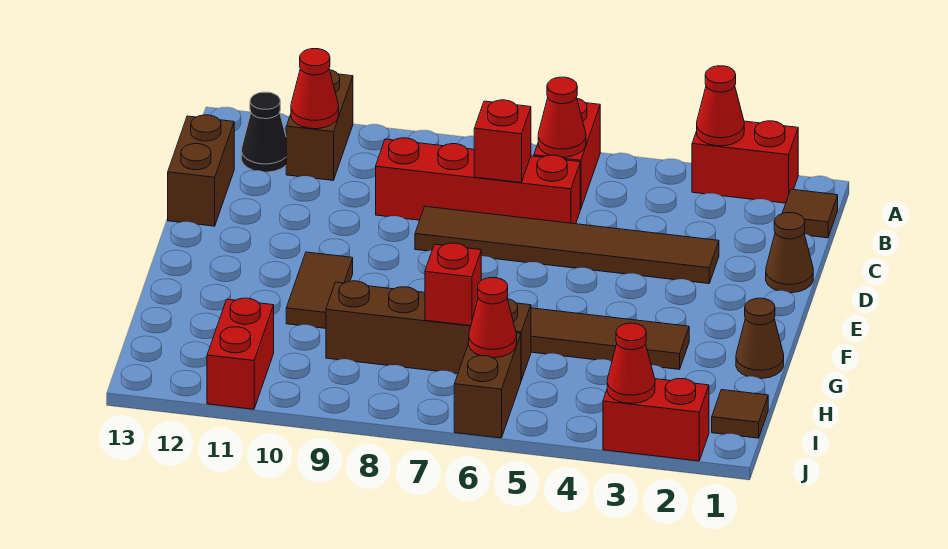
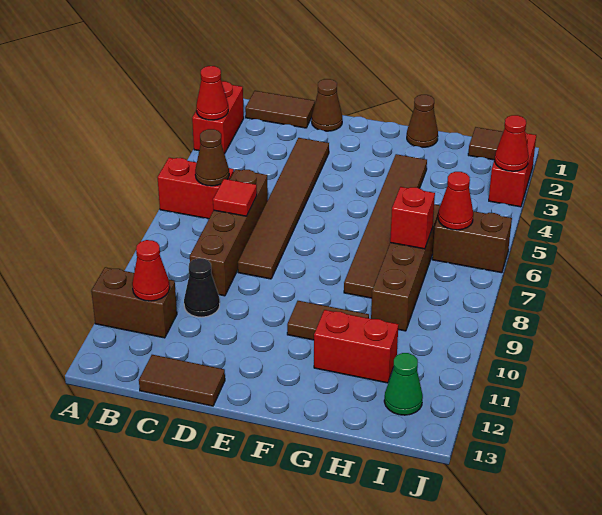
brown 1x1 tile [783,189,838,238] -> brown 1x2 tile [245,91,315,128]
red 1x1 cone [538,77,586,157] -> brown 1x1 cone [195,129,229,186]
black 1x1 cone [241,92,286,172] -> black 1x1 cone moved to [184,258,220,317]
red 1x4 brick [376,138,580,224] -> brown 1x4 brick [190,169,268,296]
red 1x1 brick [474,100,531,183] -> red 1x1 tile [213,179,257,216]
brown 1x2 brick [168,115,234,226] -> brown 1x2 tile [139,355,225,406]
red 1x2 brick [207,298,274,409] -> red 1x2 brick moved to [314,310,398,383]
none -> green 1x1 cone [384,353,423,415]

